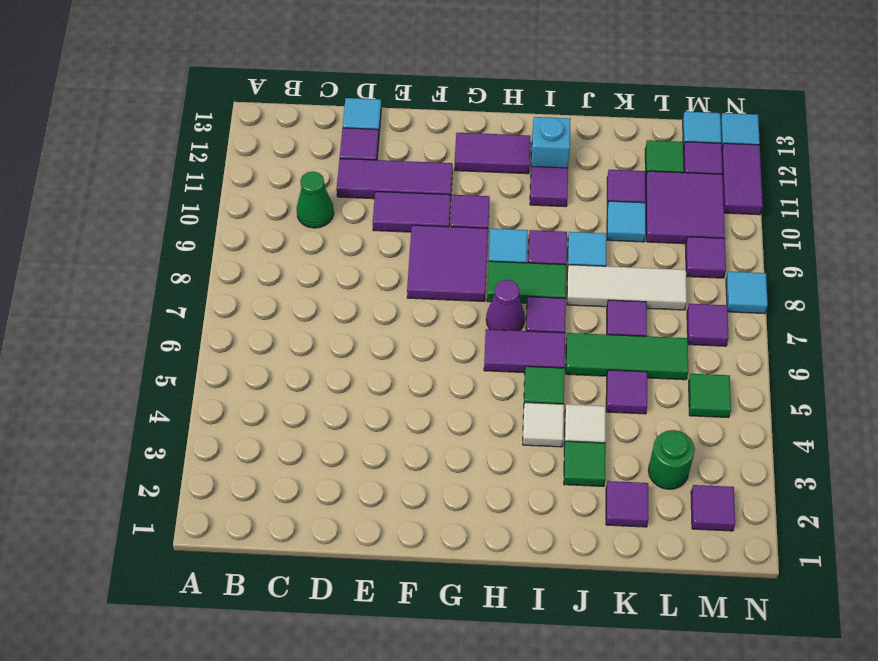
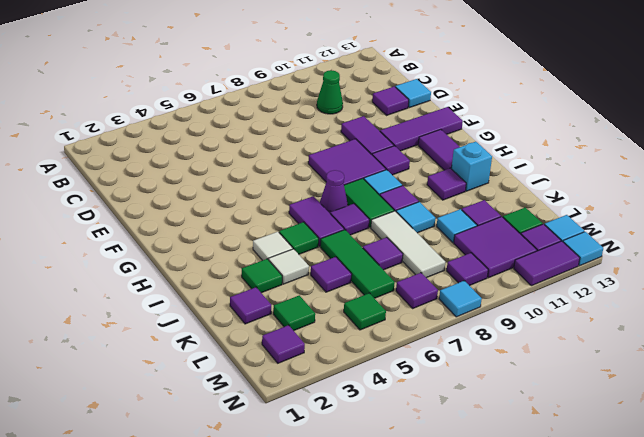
purple 1x3 tile [337,159,453,199] -> purple 1x3 tile turned to [380,107,463,151]
green 1x1 round brick [648,430,695,489] -> green 1x1 tile [273,295,315,331]

